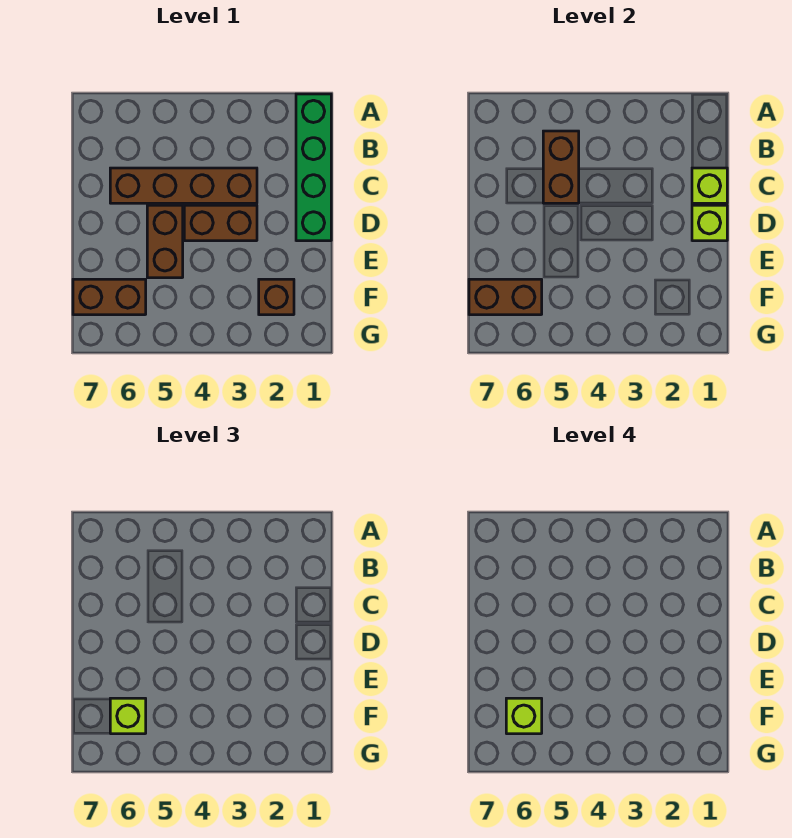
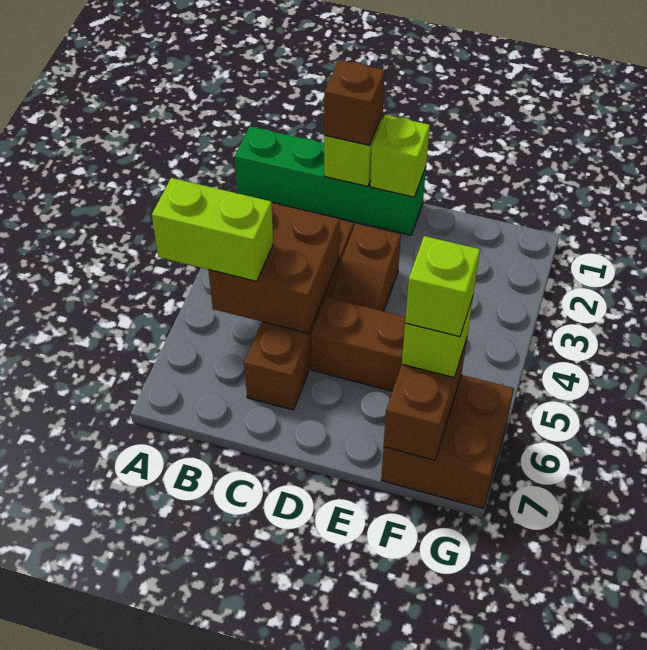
none -> lime 1x2 brick [152,178,273,281]
brown 1x2 brick [543,131,579,203] -> brown 2x2 brick [208,203,340,333]
brown 1x2 brick [184,205,257,241] -> brown 1x2 slope [333,224,401,311]
brown 1x1 brick [259,279,294,315] -> brown 1x1 brick moved to [324,60,385,145]
brown 1x2 brick [73,279,146,315] -> brown 2x2 brick [381,375,514,508]

